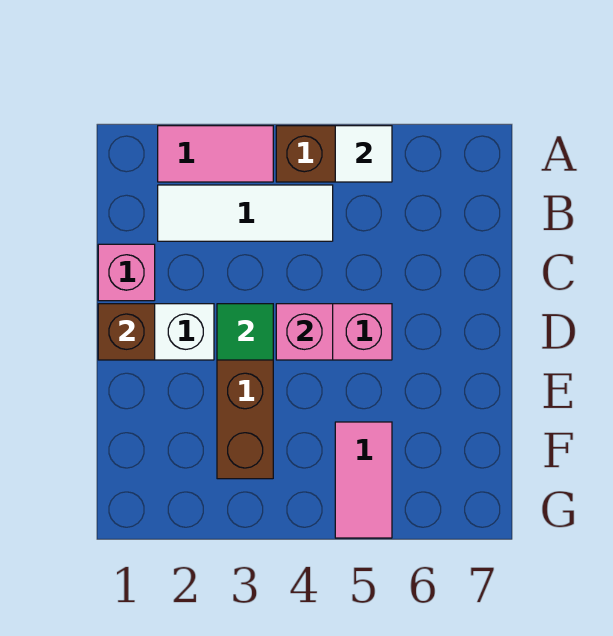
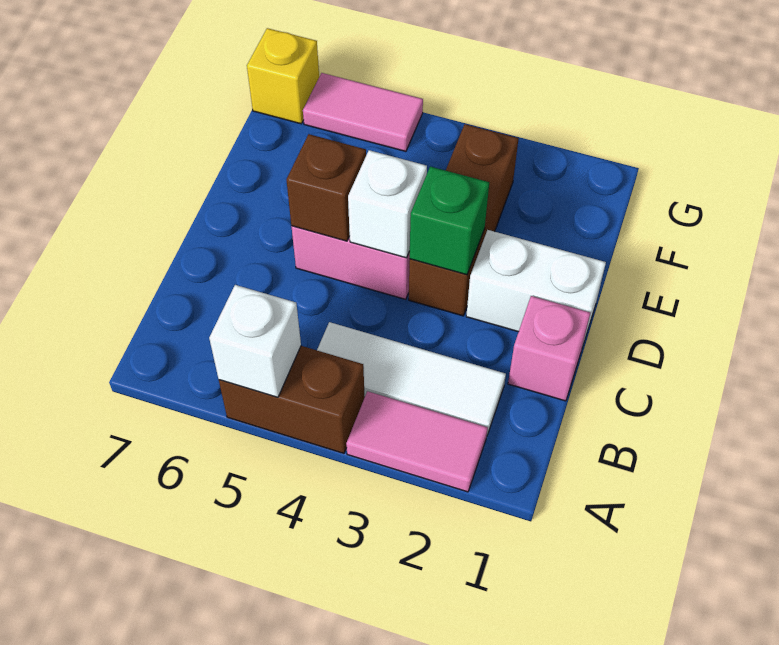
white 1x1 tile [335,126,392,182] -> white 1x1 brick [209,285,301,397]
brown 1x1 brick [98,304,155,360] -> brown 1x1 brick moved to [286,134,366,241]
green 1x1 tile [217,304,273,360] -> green 1x1 brick [409,167,489,275]
pink 1x1 brick [276,304,333,360] -> white 1x1 brick [348,150,427,258]
pink 1x2 tile [335,422,392,538] -> pink 1x2 tile turned to [303,73,423,151]
none -> yellow 1x1 brick [247,28,319,124]

